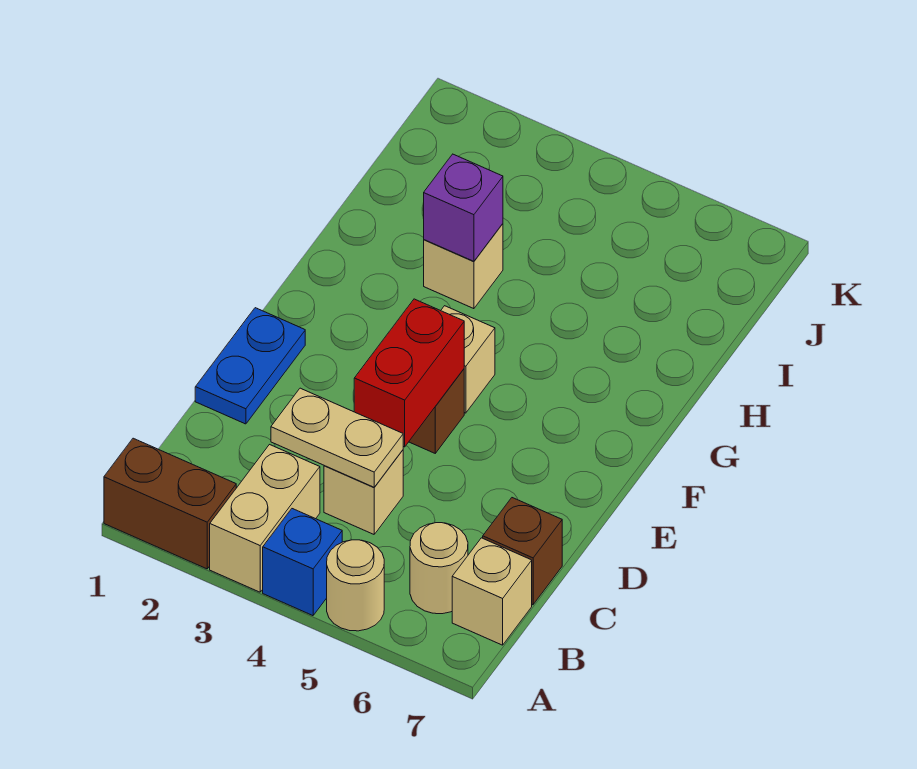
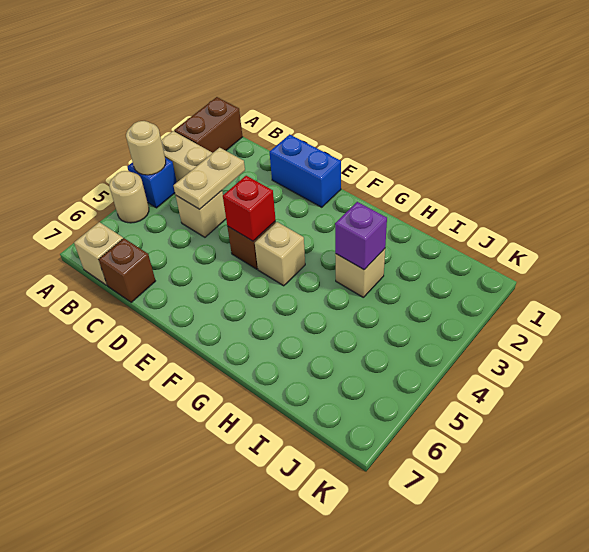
tan 1x1 round brick [410,523,468,614] -> tan 1x1 round brick moved to [126,121,166,175]
blue 1x2 plate [195,308,305,424] -> blue 1x2 brick [270,134,341,207]
red 1x2 brick [354,299,464,447] -> red 1x1 brick [223,176,276,241]

